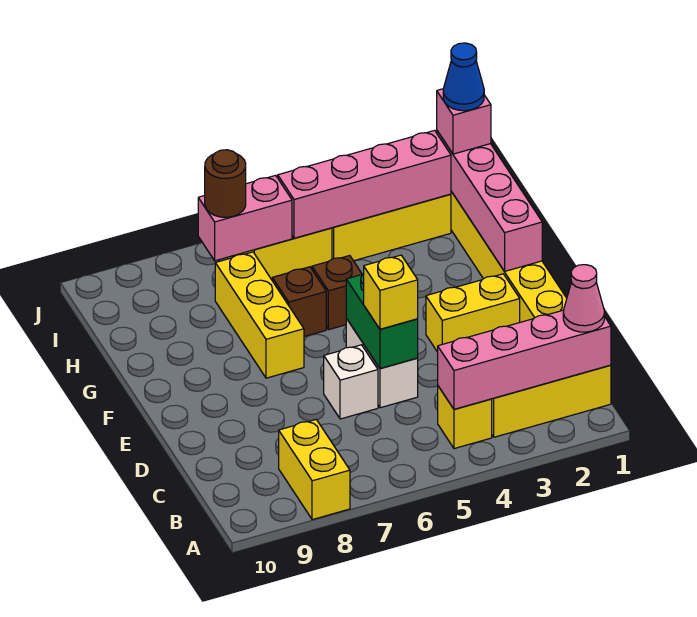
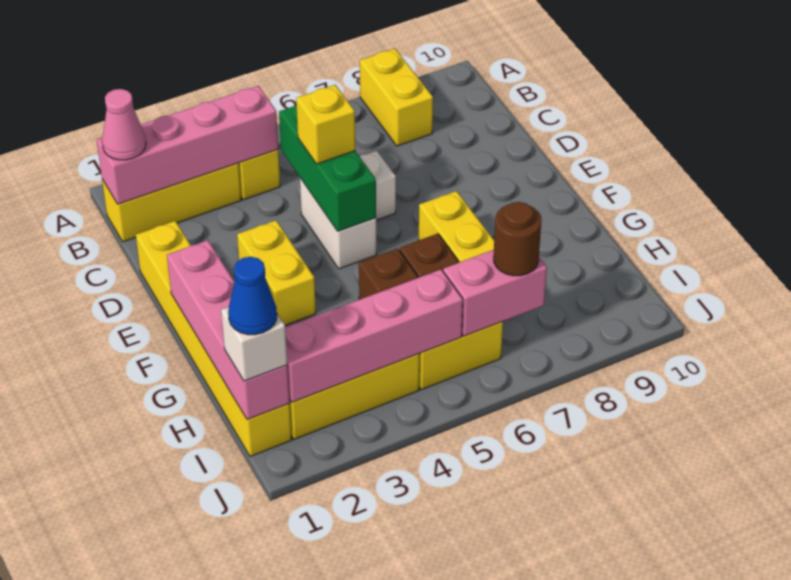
green 1x2 brick [346,274,418,368] -> green 1x3 brick [279,105,376,231]
yellow 1x2 brick [426,274,520,352] -> yellow 1x2 brick turned to [237,220,316,325]
pink 1x1 brick [437,89,491,154] -> white 1x1 brick [221,307,287,381]

